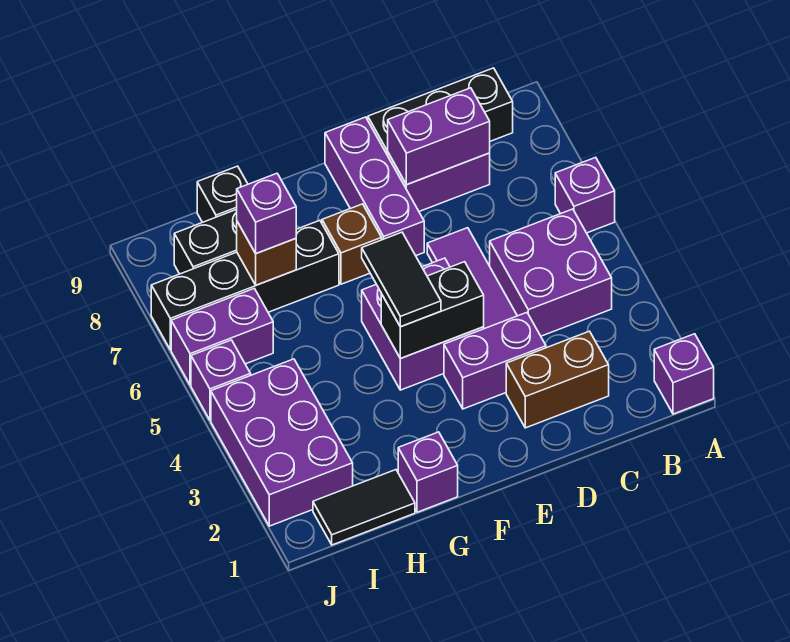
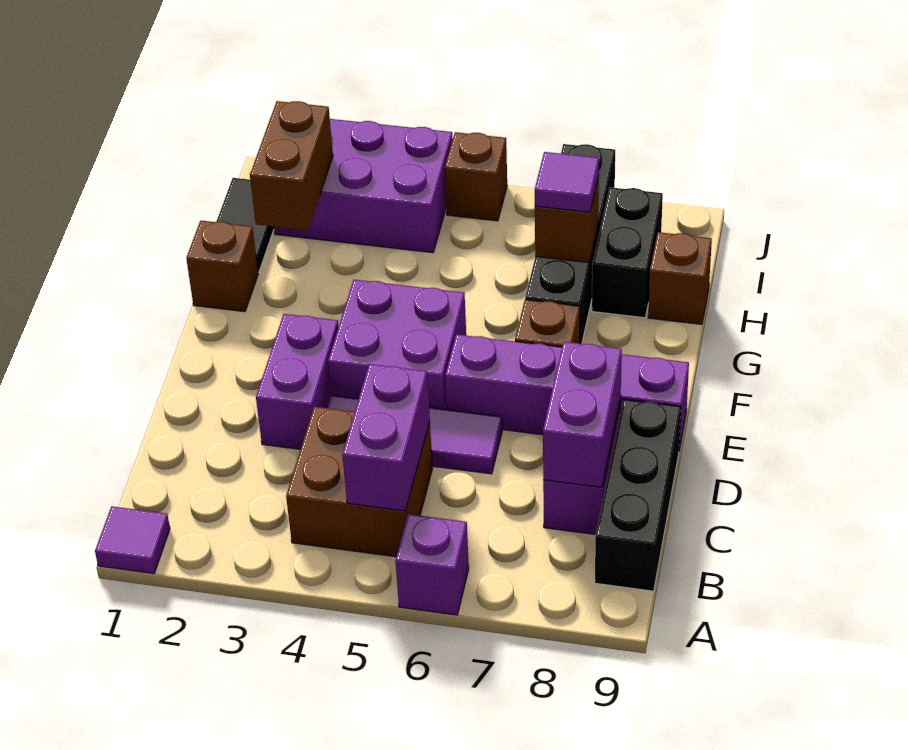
purple 1x1 brick [654,334,714,414] -> purple 1x1 tile [95,506,170,574]
purple 2x2 brick [490,209,612,336] -> brown 2x2 brick [286,407,433,557]
brown 1x2 brick [506,331,609,428] -> brown 1x2 brick moved to [250,101,333,230]
black 1x2 brick [381,262,484,358] -> none
purple 1x3 brick [325,117,424,256] -> purple 1x4 brick [445,334,689,449]
black 1x2 tile [362,232,441,327] -> none
purple 1x1 brick [398,432,458,512] -> brown 1x1 brick [186,221,258,312]
purple 1x1 brick [237,173,296,254] -> purple 1x1 tile [535,152,599,212]
black 1x1 brick [197,166,248,222] -> brown 1x1 brick [648,232,712,324]
purple 1x2 brick [171,288,273,385] -> purple 1x2 brick moved to [342,364,430,511]
purple 1x1 brick [191,340,251,420] -> brown 1x1 brick [445,132,507,221]

